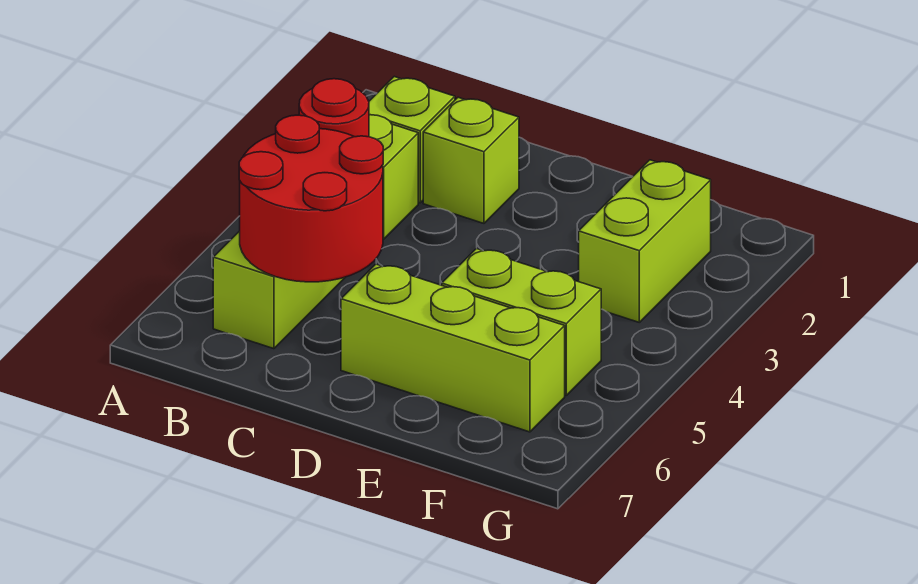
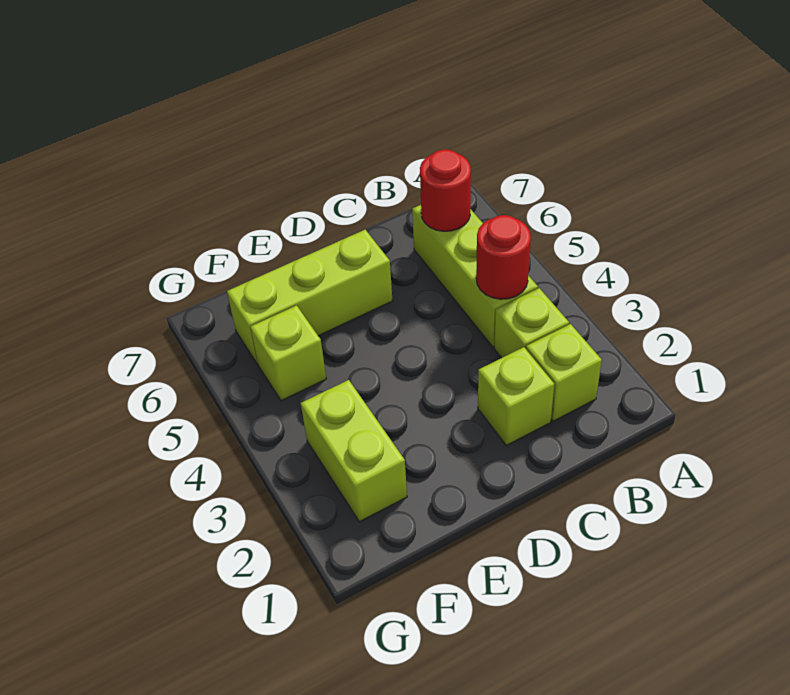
red 2x2 round brick [239,115,383,282] -> red 1x1 round brick [420,149,471,231]
lime 1x2 brick [442,248,601,395] -> lime 1x1 brick [250,305,326,401]

